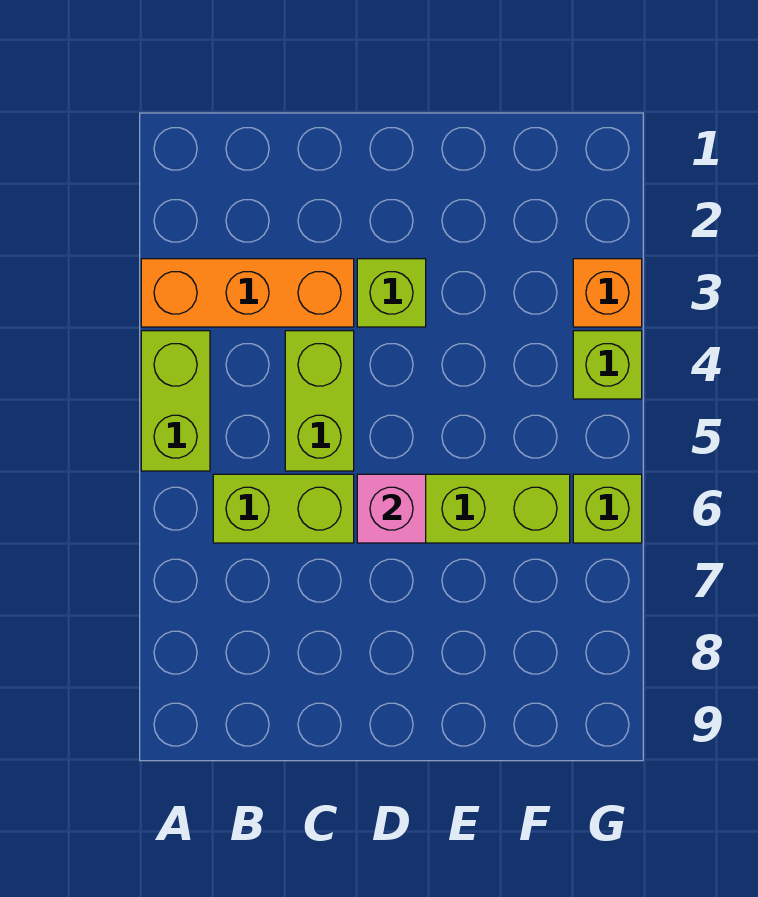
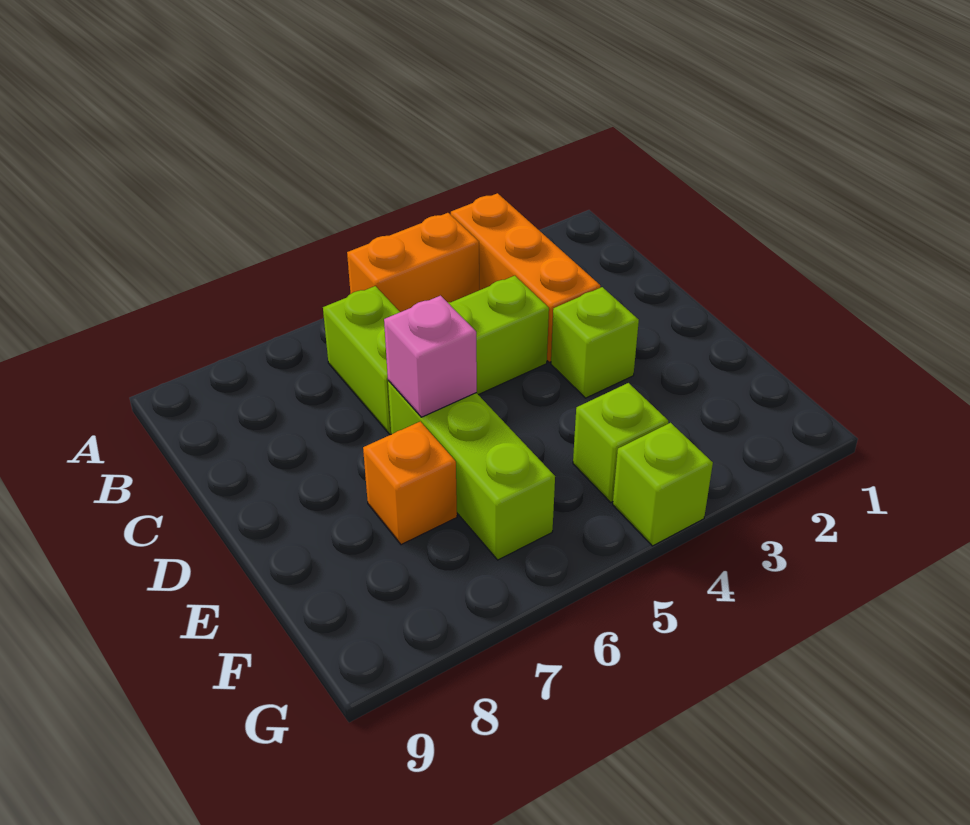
lime 1x2 brick [141,331,210,471] -> orange 1x2 brick [347,213,479,312]
orange 1x1 brick [573,259,642,327] -> orange 1x1 brick moved to [363,421,457,545]
lime 1x1 brick [573,474,642,543] -> lime 1x1 brick moved to [573,383,668,502]

